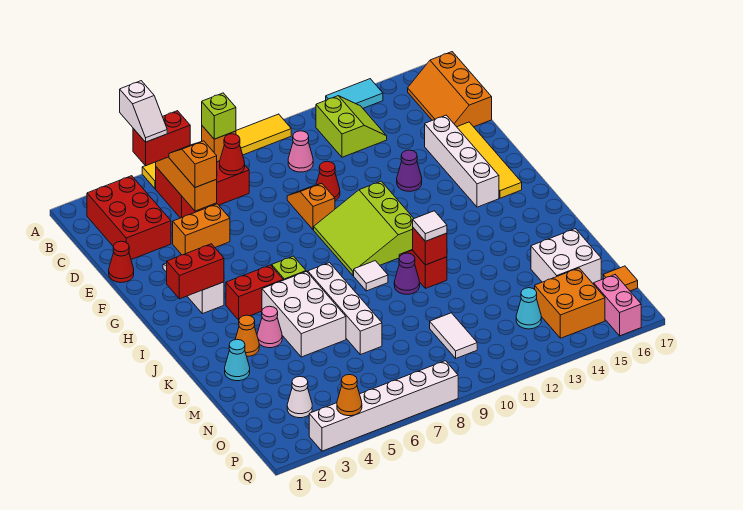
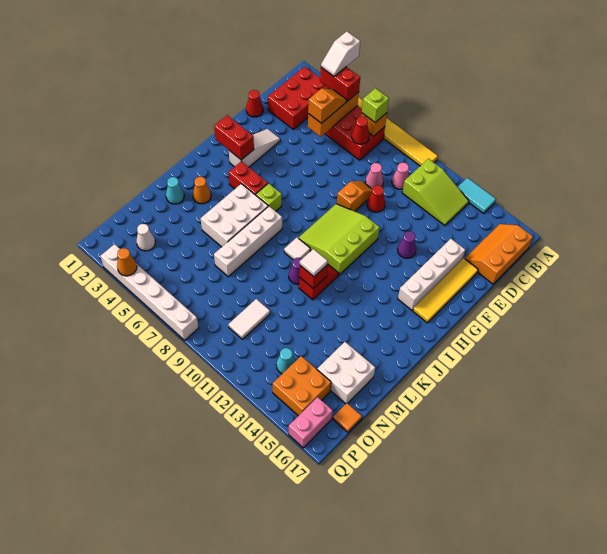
lime 2x2 slope [316,96,387,157] -> lime 2x3 slope [402,159,469,226]
orange 1x2 brick [173,204,230,255] -> none
pink 1x1 cone [257,306,282,348] -> pink 1x1 cone moved to [365,163,383,189]

